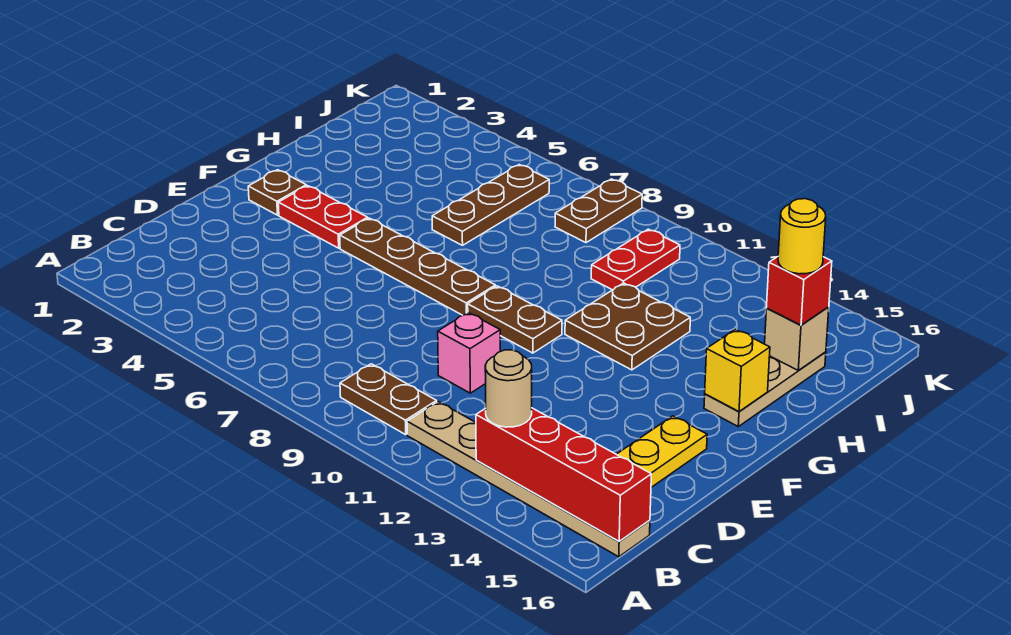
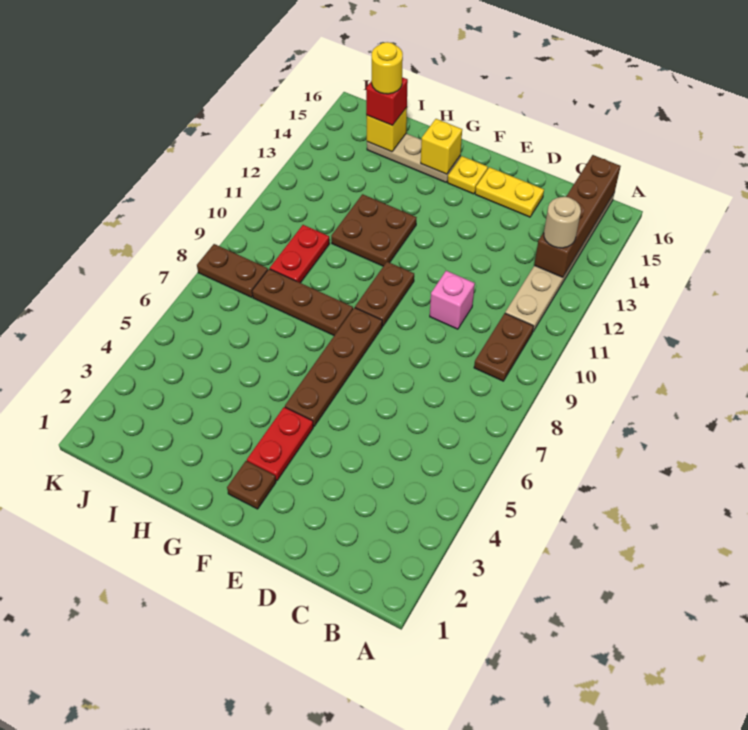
red 1x4 brick [476,408,651,541] -> brown 1x4 brick [534,155,621,277]
none -> yellow 1x1 plate [448,156,488,194]
brown 1x3 plate [432,165,549,245] -> brown 1x3 plate moved to [252,269,353,335]
red 1x2 plate [591,229,680,290] -> red 1x2 plate turned to [270,225,330,283]
tan 1x1 brick [765,307,829,371] -> yellow 1x1 brick [367,107,407,152]

